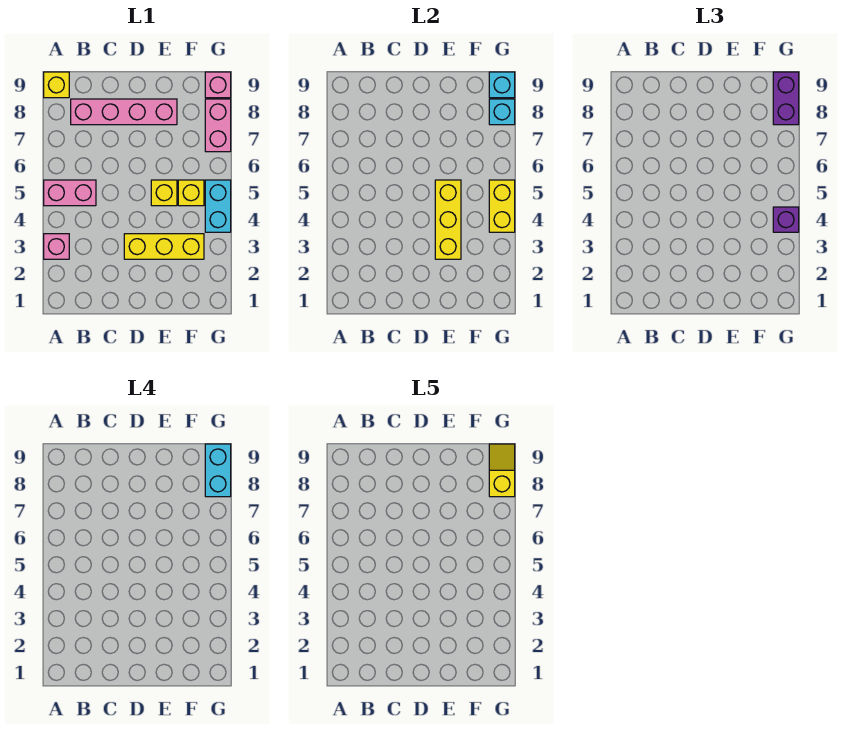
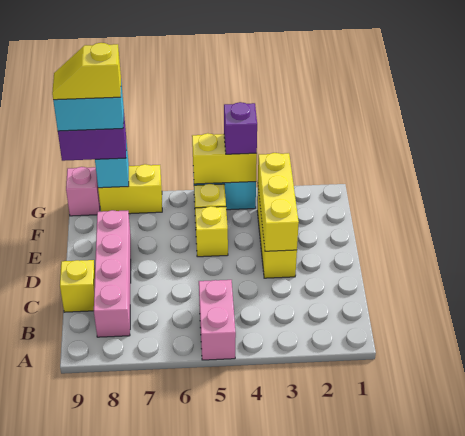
pink 1x1 brick [44,234,69,259] -> none
yellow 1x1 brick [44,72,69,98] -> yellow 1x1 brick moved to [60,260,95,312]
yellow 1x3 brick [435,180,461,259] -> yellow 1x3 brick turned to [258,153,299,251]
pink 1x2 brick [205,99,231,152] -> yellow 1x2 brick [98,164,162,214]
cyan 1x1 brick [489,72,515,98] -> none

